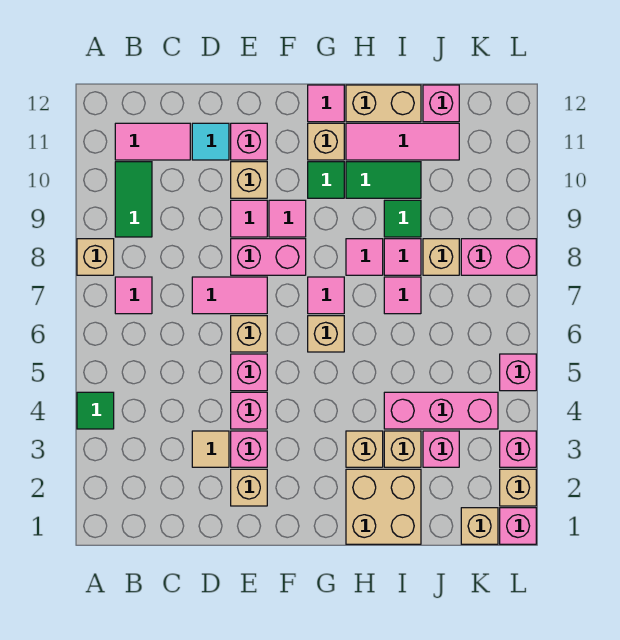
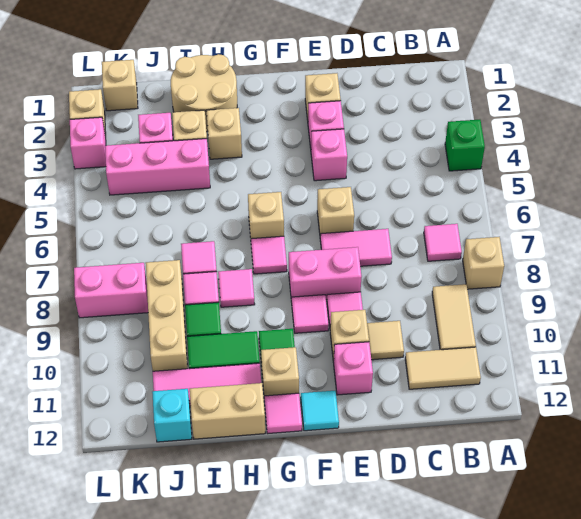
green 1x1 tile [77,392,114,429] -> green 1x1 brick [445,120,485,171]
green 1x2 tile [115,162,152,237] -> tan 1x2 tile [432,284,476,350]
pink 1x2 tile [115,123,190,160] -> tan 1x2 tile [405,347,481,389]
tan 1x1 tile [192,431,229,467] -> tan 1x1 tile moved to [367,321,404,360]
cyan 1x1 tile [192,123,229,160] -> cyan 1x1 tile moved to [301,391,339,431]
pink 1x1 brick [231,354,267,391] -> none
tan 2x2 brick [346,469,421,544] -> tan 2x2 round brick [171,54,237,132]
tan 1x1 brick [423,239,459,275] -> tan 1x3 brick [146,260,187,371]
pink 1x1 brick [423,85,459,122] -> cyan 1x1 brick [152,389,192,442]
pink 1x1 brick [500,508,536,544] -> none
pink 1x1 brick [500,354,536,391] -> none

